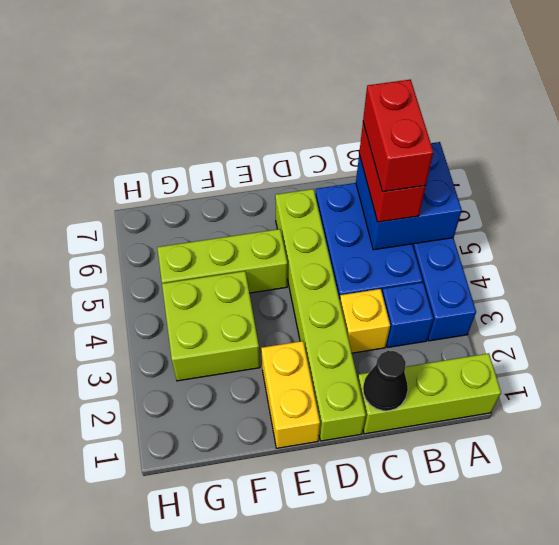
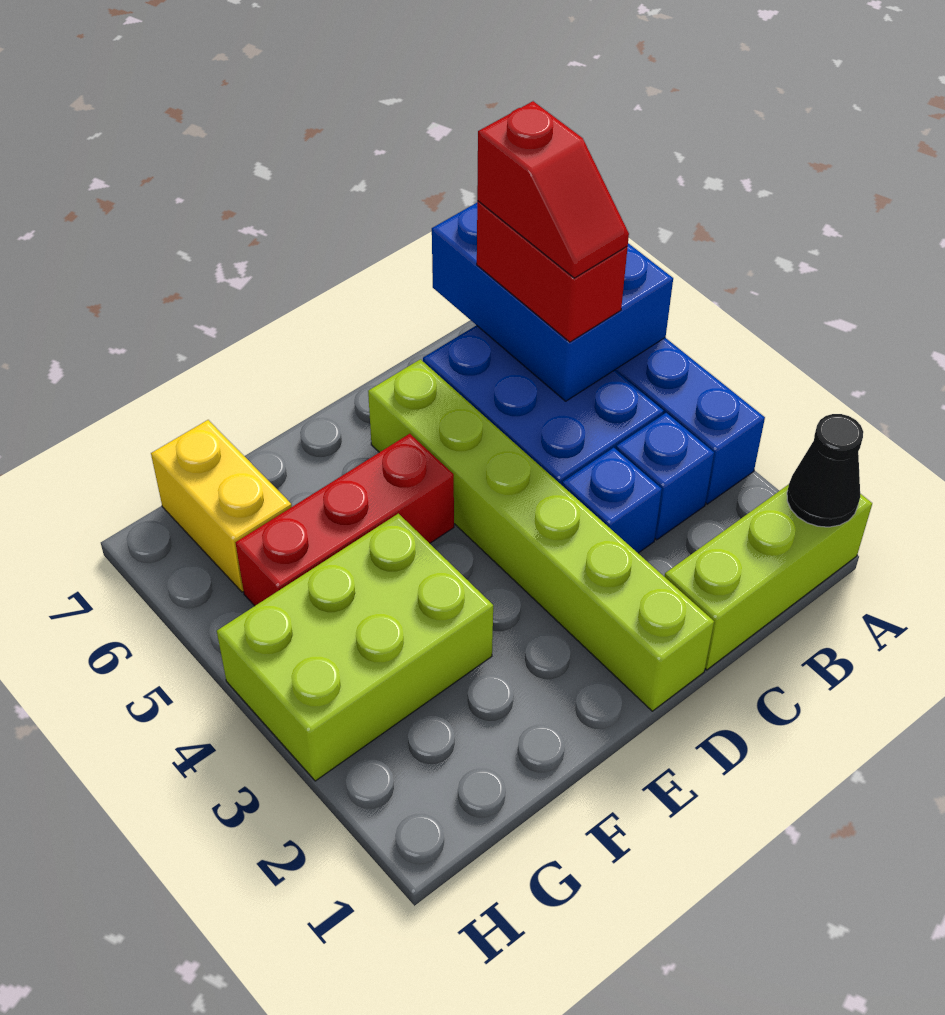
blue 2x2 brick [356,142,462,250] -> blue 2x3 brick [432,203,673,401]
red 1x2 brick [363,80,433,192] -> red 1x2 slope [477,101,629,278]
black 1x1 cone [363,351,408,411] -> black 1x1 cone moved to [787,414,863,527]
yellow 1x1 brick [340,289,390,353] -> blue 1x1 brick [562,448,662,553]
yellow 1x2 brick [261,341,320,448] -> yellow 1x2 brick moved to [151,420,292,592]
lime 1x3 brick [157,229,287,293] -> red 1x3 brick [236,434,454,606]
lime 2x2 brick [162,271,260,381] -> lime 2x3 brick [217,514,493,781]

